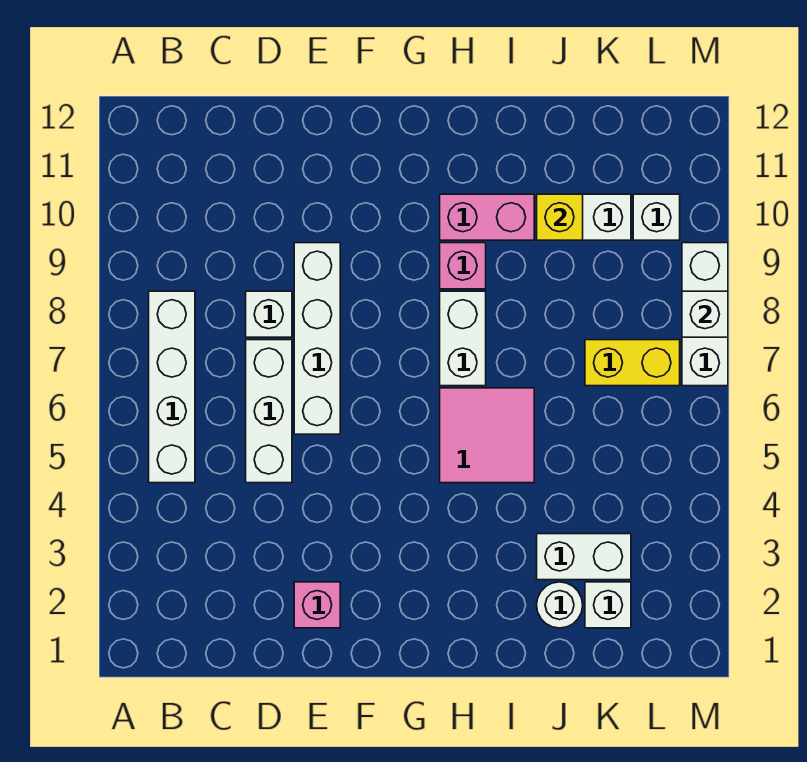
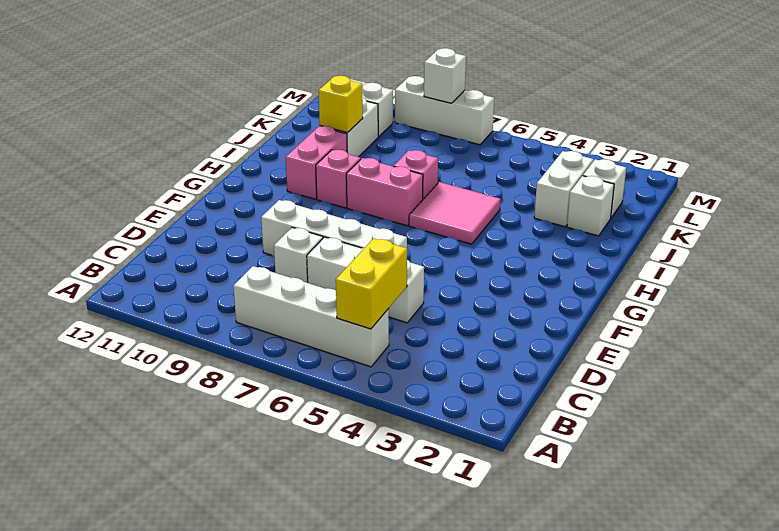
pink 1x1 brick [294,582,340,628] -> pink 1x1 brick moved to [394,150,438,199]
white 1x2 brick [440,291,486,386] -> pink 1x2 brick [346,158,423,226]
white 1x1 round brick [537,582,583,628] -> white 1x1 brick [567,176,614,236]
yellow 1x2 brick [585,340,680,386] -> yellow 1x2 brick moved to [336,238,407,329]

